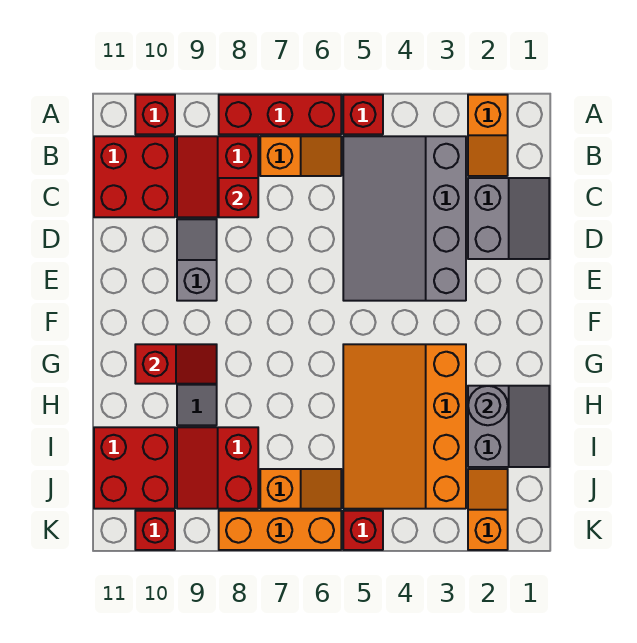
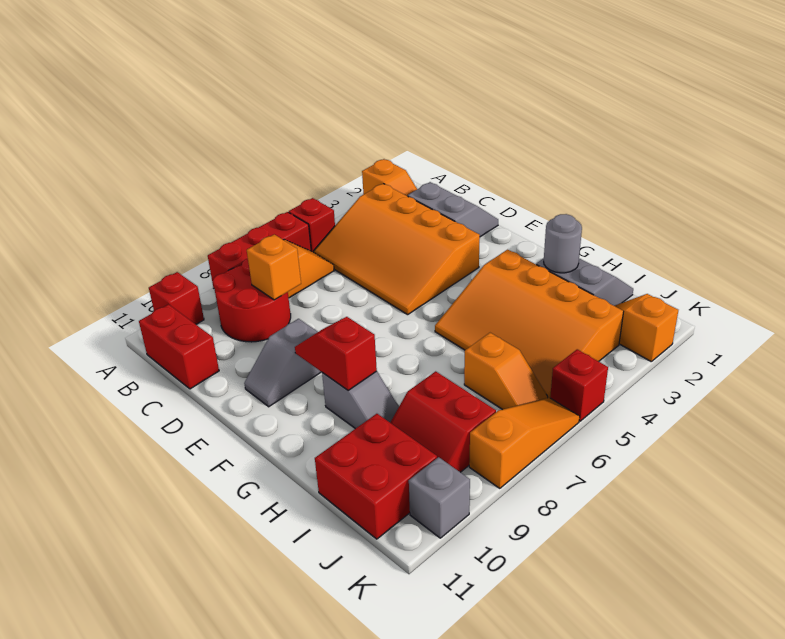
grey 3x4 slope [343,136,466,301] -> orange 3x4 slope [313,184,480,315]
red 2x2 slope [177,136,258,217] -> red 2x2 round brick [213,258,291,342]
red 2x2 brick [94,136,175,217] -> red 1x2 brick [139,304,219,389]
red 1x1 brick [219,178,258,217] -> orange 1x1 brick [247,234,301,300]
grey 1x2 slope [177,219,217,301] -> grey 1x2 slope turned to [244,319,321,407]
red 1x2 slope [135,344,217,384] -> red 1x2 slope turned to [295,317,377,390]
orange 1x2 slope [260,469,341,509] -> orange 1x2 slope turned to [464,333,548,410]
orange 1x3 brick [219,511,341,550] -> orange 1x3 slope [469,398,580,488]
red 1x1 brick [135,511,175,550] -> grey 1x1 brick [409,457,470,538]

